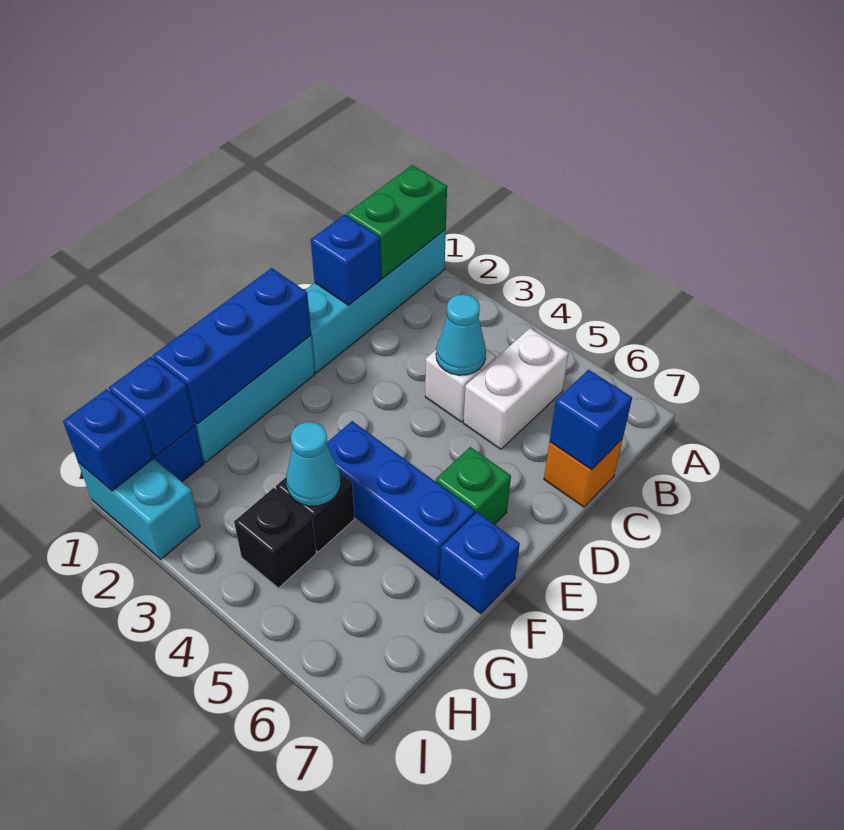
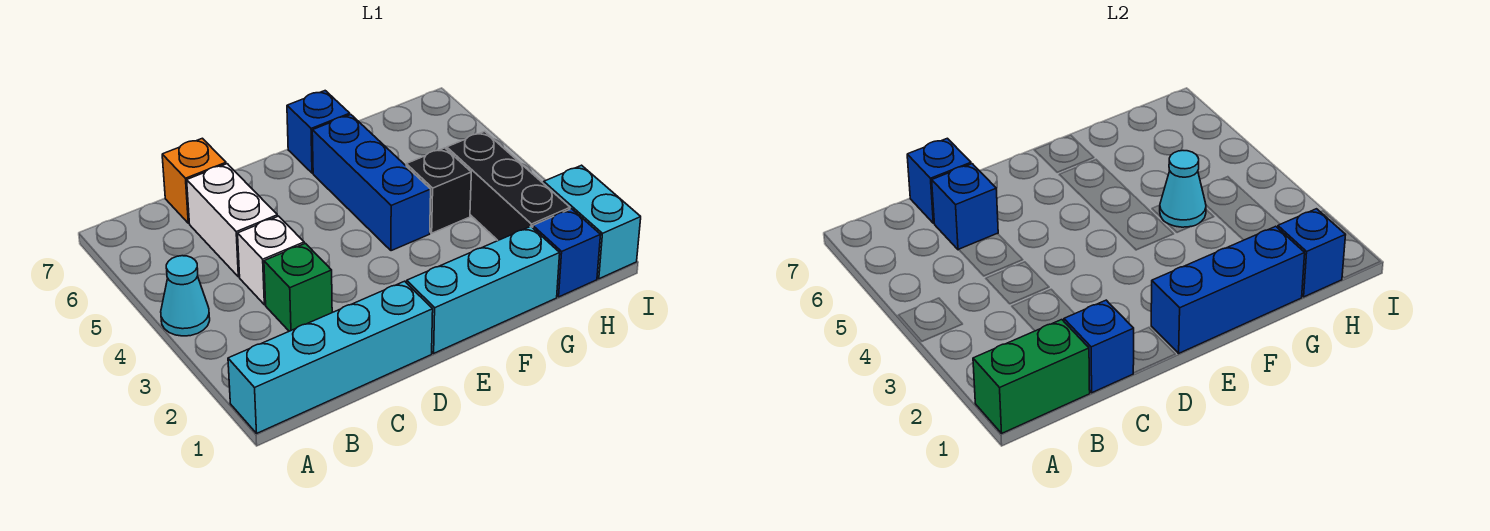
white 1x2 brick [463,328,569,449] -> white 1x2 brick turned to [187,164,278,277]
cyan 1x1 cone [436,294,486,375] -> cyan 1x1 cone moved to [161,256,210,336]
green 1x1 brick [436,447,511,525] -> green 1x1 brick moved to [264,243,332,331]
black 1x1 brick [234,488,316,588] -> black 1x3 brick [447,131,570,240]
blue 1x1 brick [63,389,154,491] -> blue 1x1 brick moved to [932,164,998,250]

